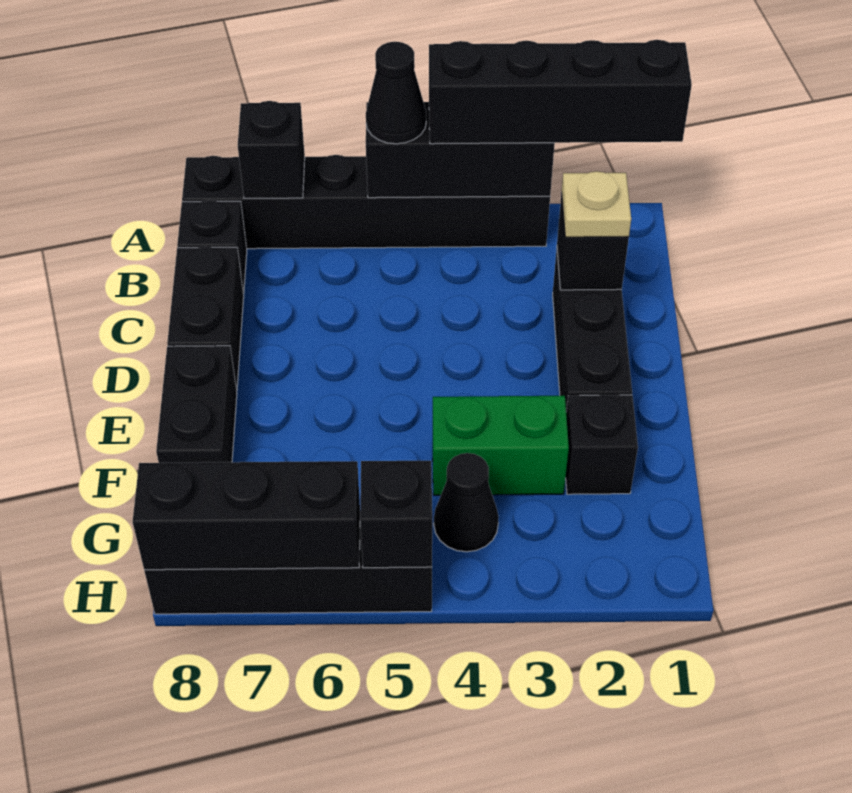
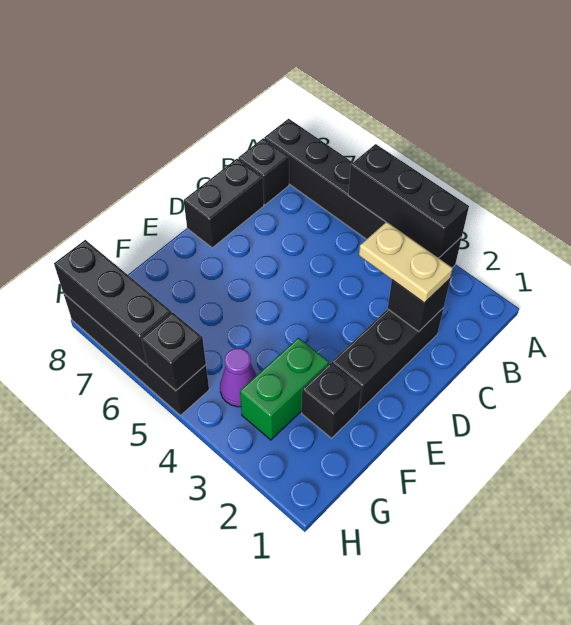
black 1x4 brick [429,40,692,144] -> none
black 1x1 cone [366,42,426,144] -> none
black 1x1 brick [238,101,305,198] -> none
tan 1x1 plate [562,171,631,237] -> tan 1x2 plate [359,222,453,303]
black 1x2 brick [156,346,237,463] -> none
green 1x2 brick [433,396,569,495] -> green 1x2 brick turned to [240,338,329,440]
black 1x1 cone [434,453,499,552] -> purple 1x1 cone [220,348,257,407]

